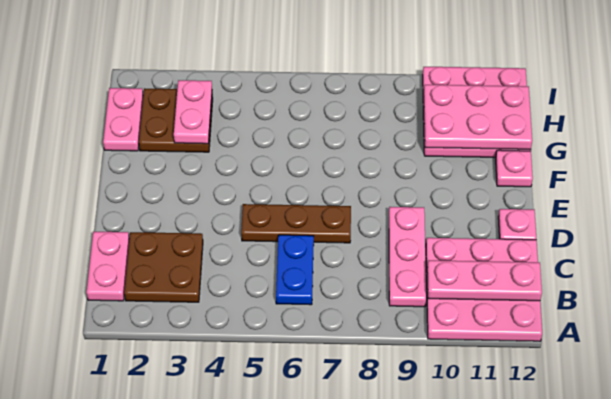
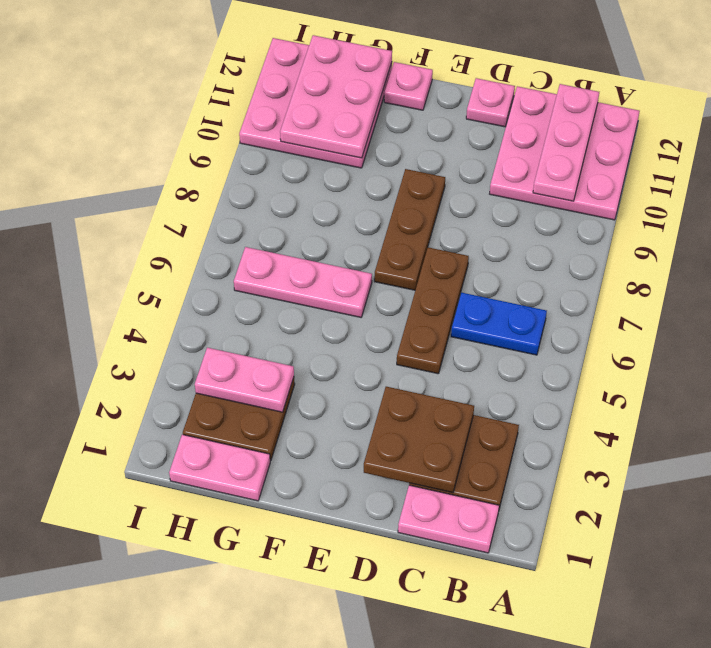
pink 1x3 plate [389,207,426,307] -> pink 1x3 plate moved to [234,247,372,317]
none -> brown 2x2 plate [364,387,474,493]
none -> brown 1x3 plate [374,169,445,290]

